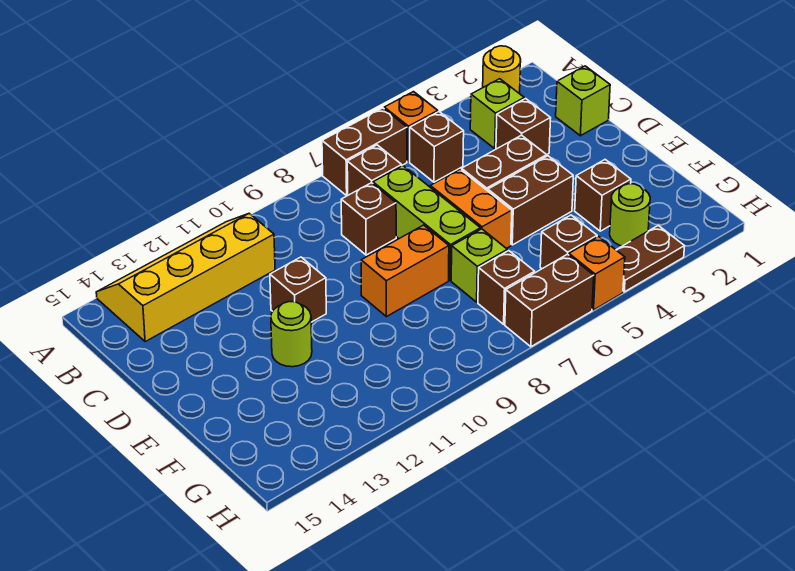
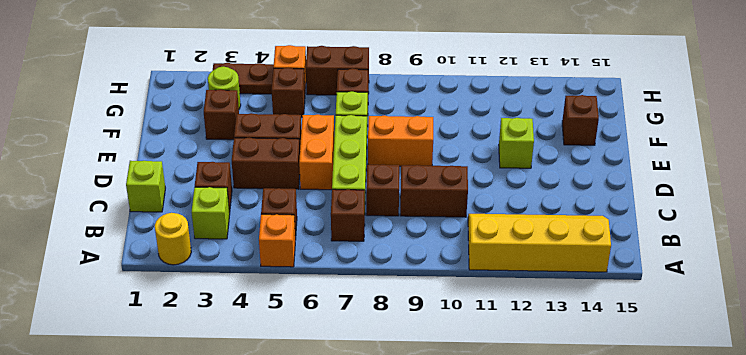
brown 1x2 brick [322,108,407,196] -> brown 1x2 brick moved to [400,165,468,217]
yellow 2x4 slope [96,213,275,342] -> yellow 2x4 slope turned to [468,214,611,272]
brown 1x1 brick [270,257,326,322] -> brown 1x1 brick moved to [562,95,599,145]
lime 1x1 round brick [271,302,312,367] -> lime 1x1 brick [499,118,534,168]

